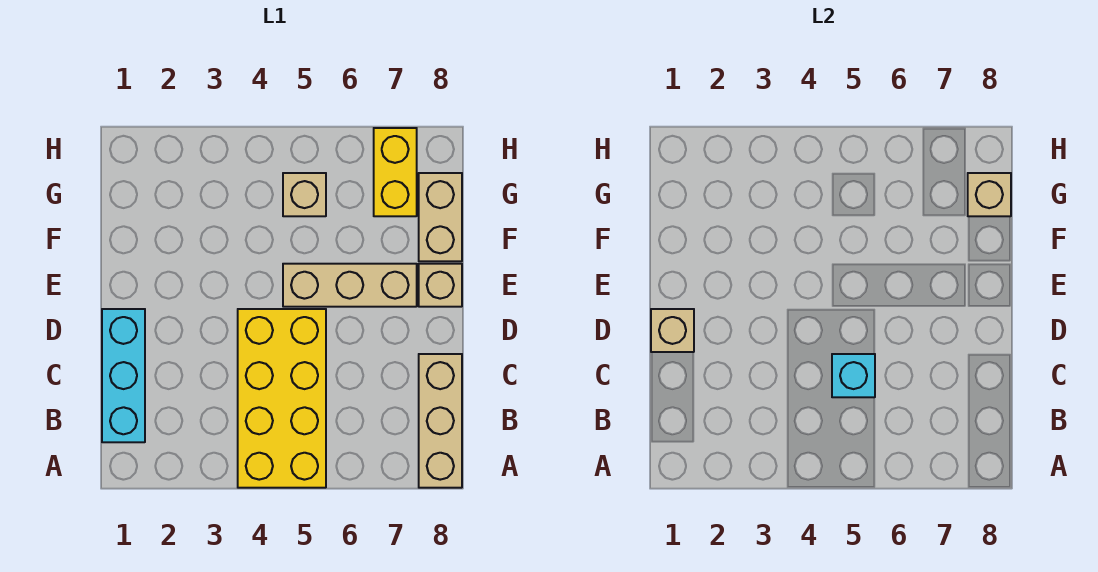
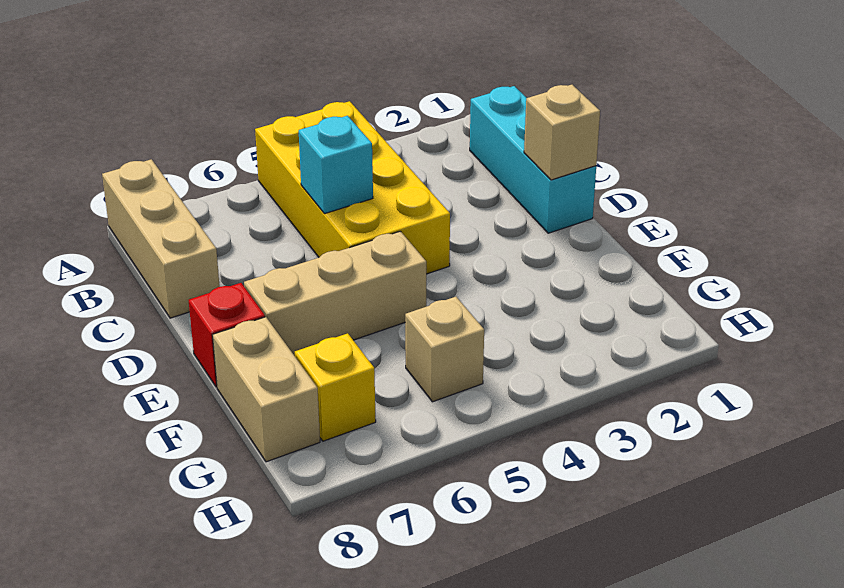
tan 1x1 brick [419,264,462,307] -> red 1x1 brick [189,283,265,387]
yellow 1x2 brick [374,128,417,216] -> yellow 1x1 brick [295,333,376,441]
tan 1x1 brick [968,173,1011,216] -> none

